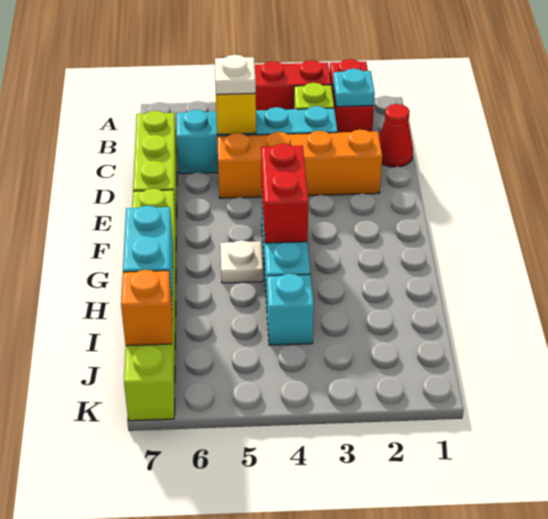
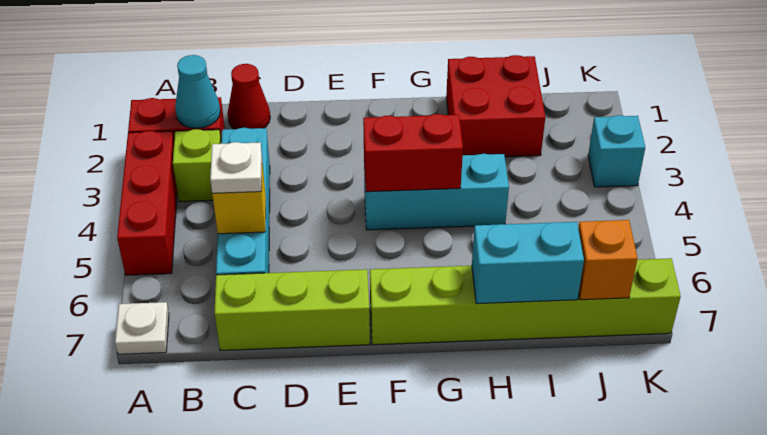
cyan 1x1 plate [333,69,375,107] -> cyan 1x1 cone [175,55,220,128]
orange 1x4 brick [217,130,382,198] -> none
white 1x1 plate [220,240,263,283] -> white 1x1 plate moved to [115,302,169,354]
none -> red 2x2 brick [446,55,545,157]
cyan 1x1 brick [267,274,314,345] -> cyan 1x1 brick moved to [588,115,645,187]

